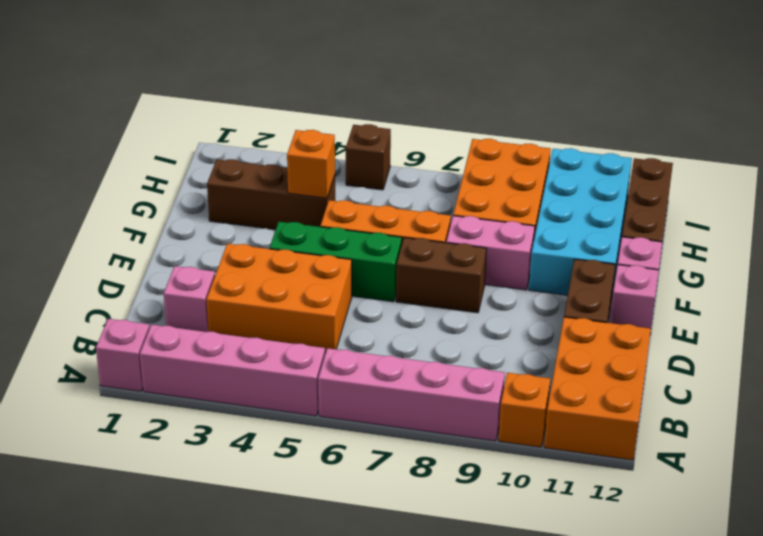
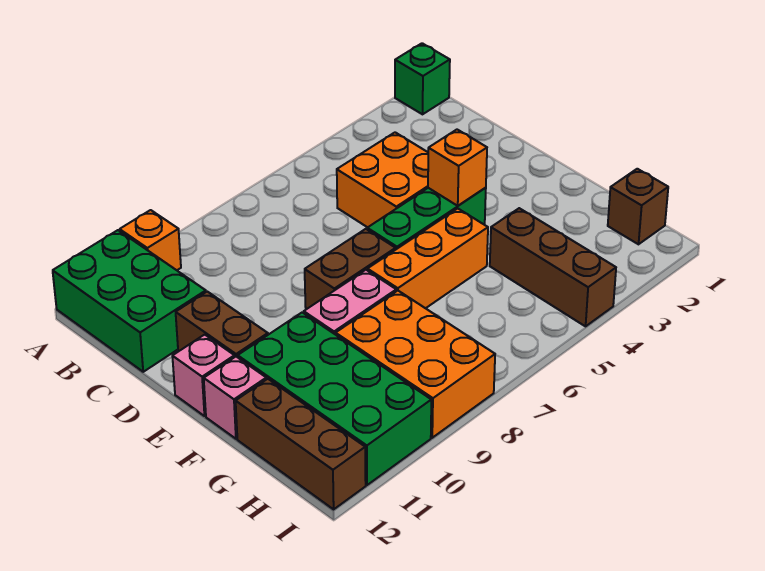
pink 1x1 brick [96,319,150,392] -> green 1x1 brick [395,43,450,114]
pink 1x4 brick [140,325,325,416] -> none
pink 1x4 brick [318,348,505,441] -> none
orange 2x3 brick [544,317,651,460] -> green 2x3 brick [53,230,206,372]
pink 1x1 brick [164,266,215,332] -> none
orange 2x3 brick [206,244,352,353] -> orange 2x2 brick [337,132,428,227]
cyan 2x4 brick [529,148,632,295] -> green 2x4 brick [238,312,431,485]
brown 1x3 brick [207,159,335,230] -> brown 1x3 brick turned to [490,208,616,326]
orange 1x1 brick [287,130,335,198] -> orange 1x1 brick moved to [428,130,487,206]
brown 1x1 brick [346,124,391,190] -> brown 1x1 brick moved to [608,169,668,244]

